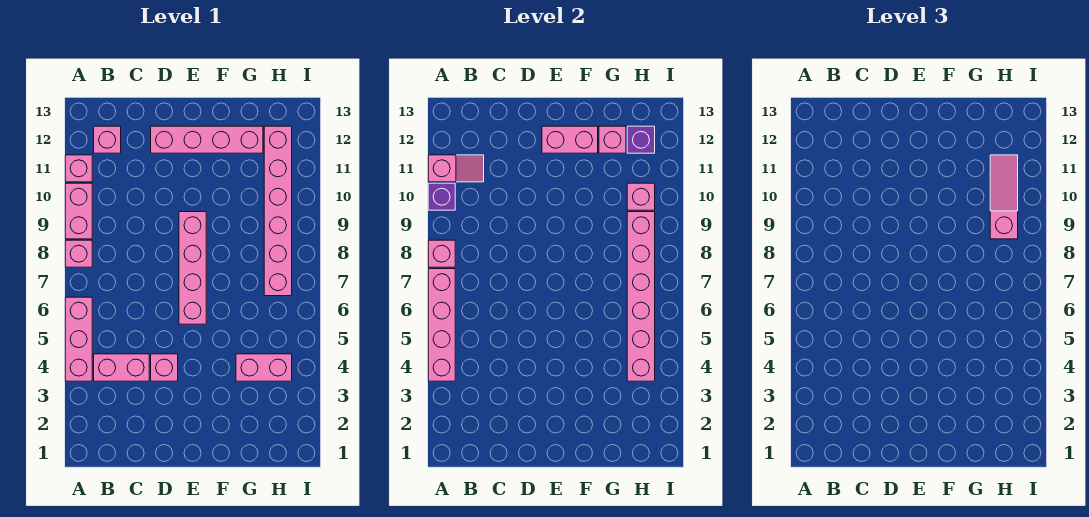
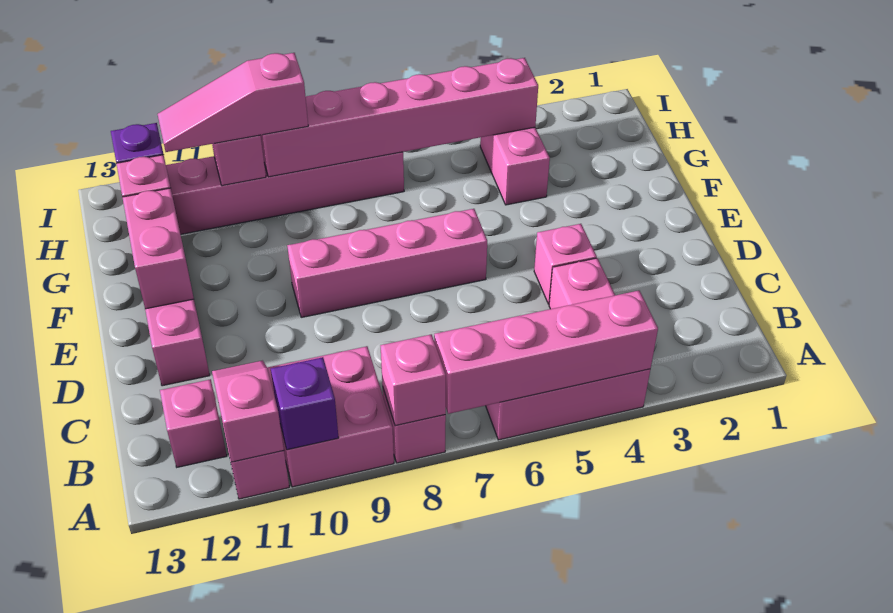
pink 1x2 brick [65,183,92,239] -> pink 2x2 brick [267,346,394,487]

